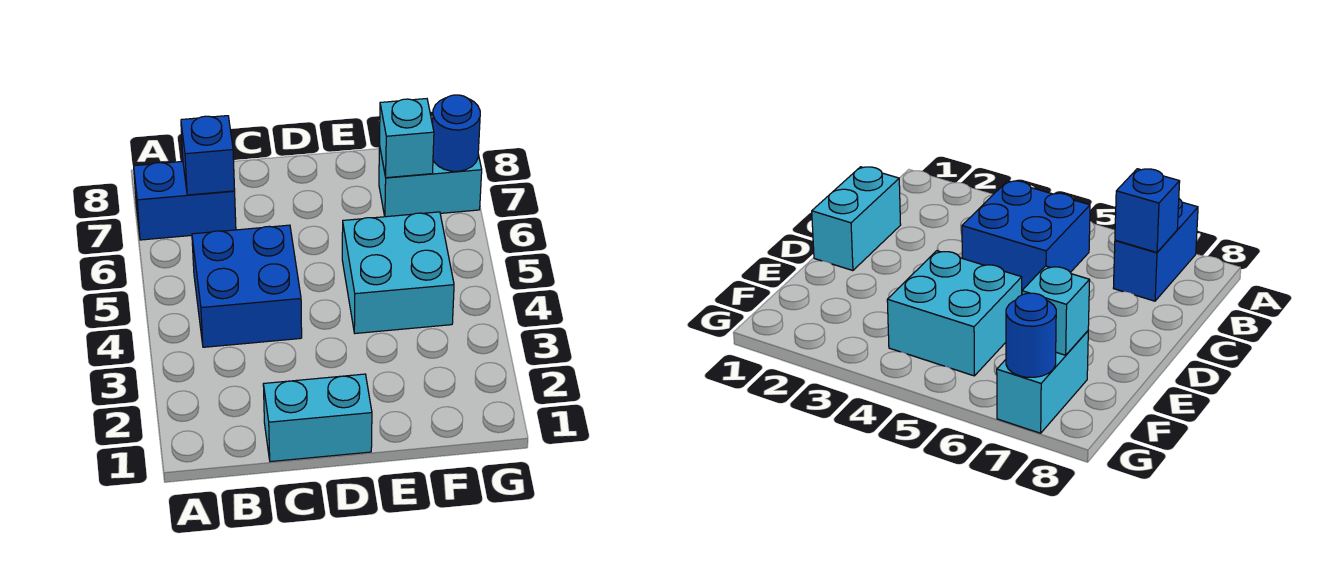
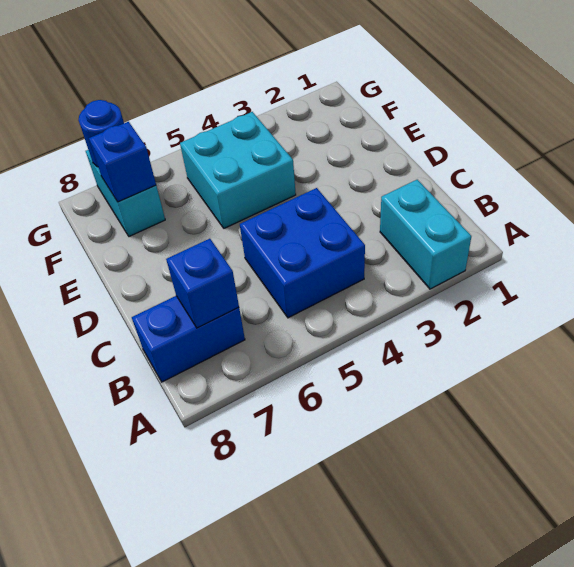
blue 1x2 brick [134,161,236,240] -> blue 1x2 brick turned to [132,296,245,382]
cyan 1x2 brick [263,374,372,462] -> cyan 1x2 brick moved to [380,180,471,289]
cyan 1x1 brick [379,99,434,178] -> blue 1x1 brick [89,122,156,202]

